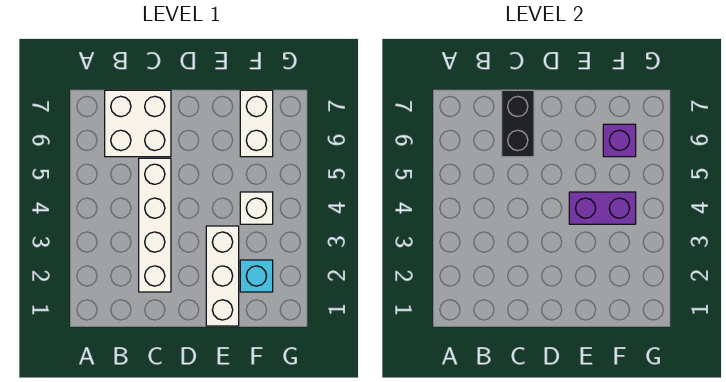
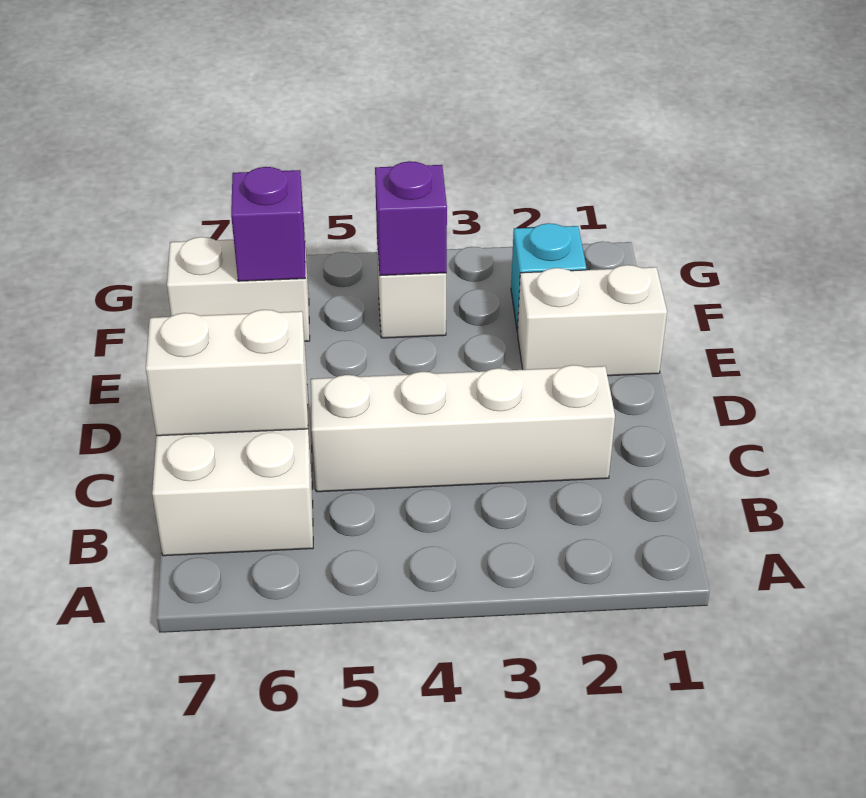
black 1x2 brick [502,90,534,157] -> white 1x2 brick [146,310,308,436]
white 1x3 brick [206,226,239,326] -> white 1x2 brick [518,265,667,376]
purple 1x2 brick [569,192,636,224] -> purple 1x1 brick [375,161,447,276]

